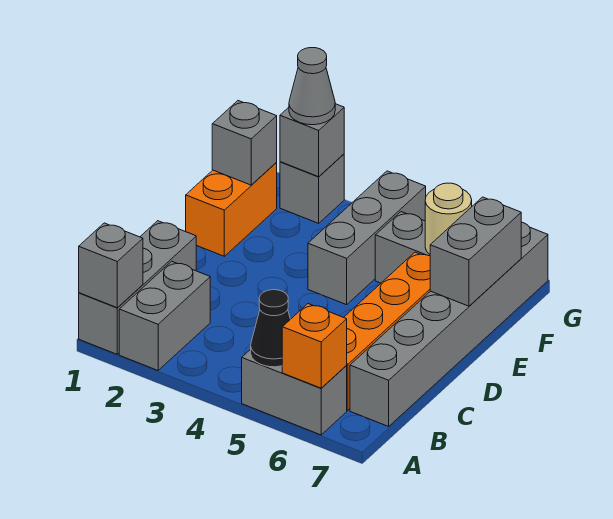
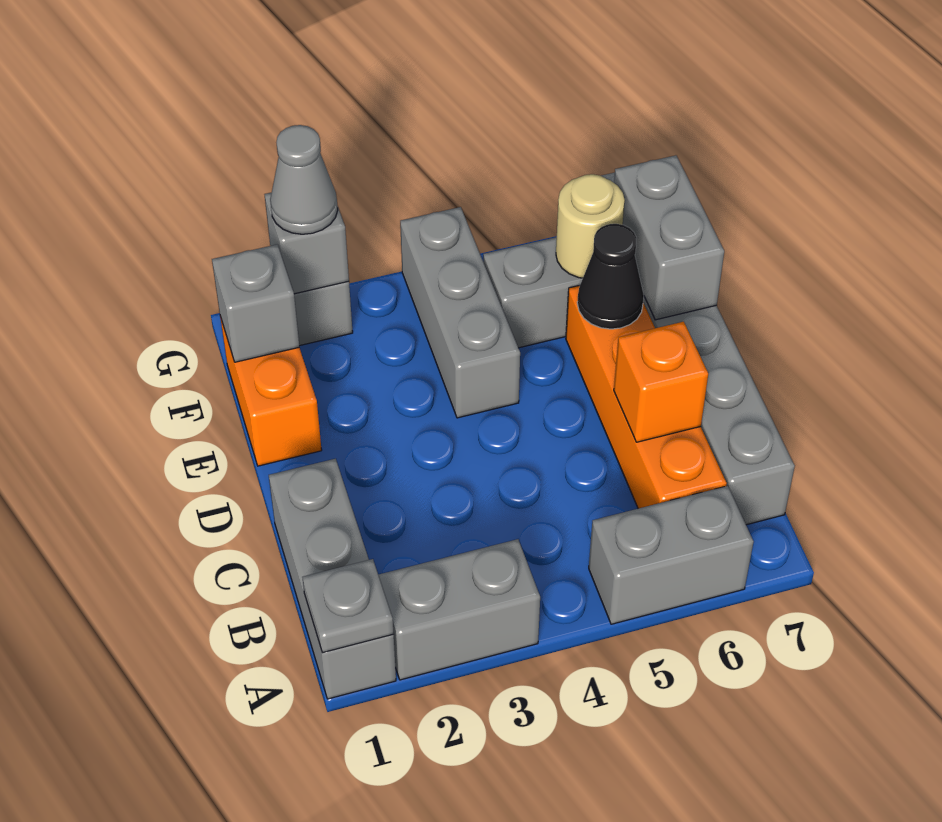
grey 1x1 brick [79,223,143,308] -> grey 1x1 plate [303,559,394,653]
grey 1x2 brick [119,261,210,370] -> grey 1x2 brick turned to [378,539,540,680]
black 1x1 cone [251,290,290,367] -> black 1x1 cone moved to [577,224,644,329]
orange 1x1 brick [282,304,347,388] -> orange 1x1 brick moved to [614,322,708,442]

